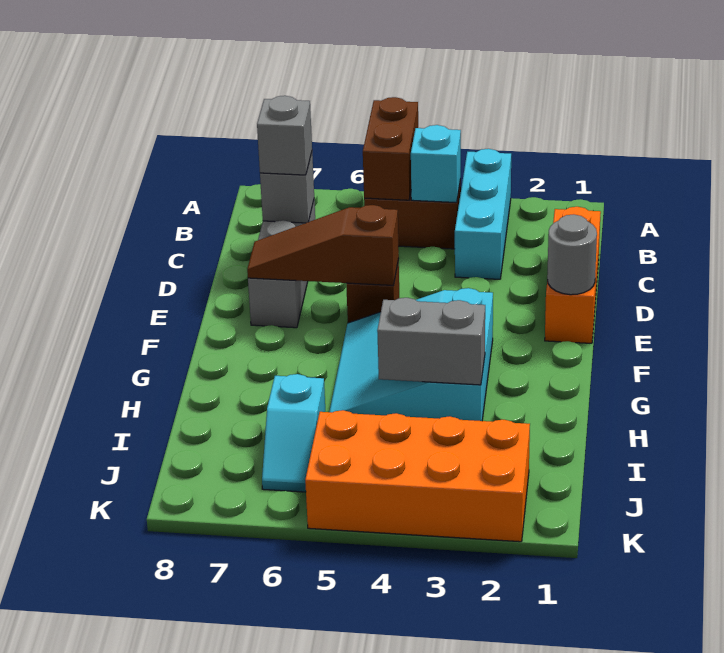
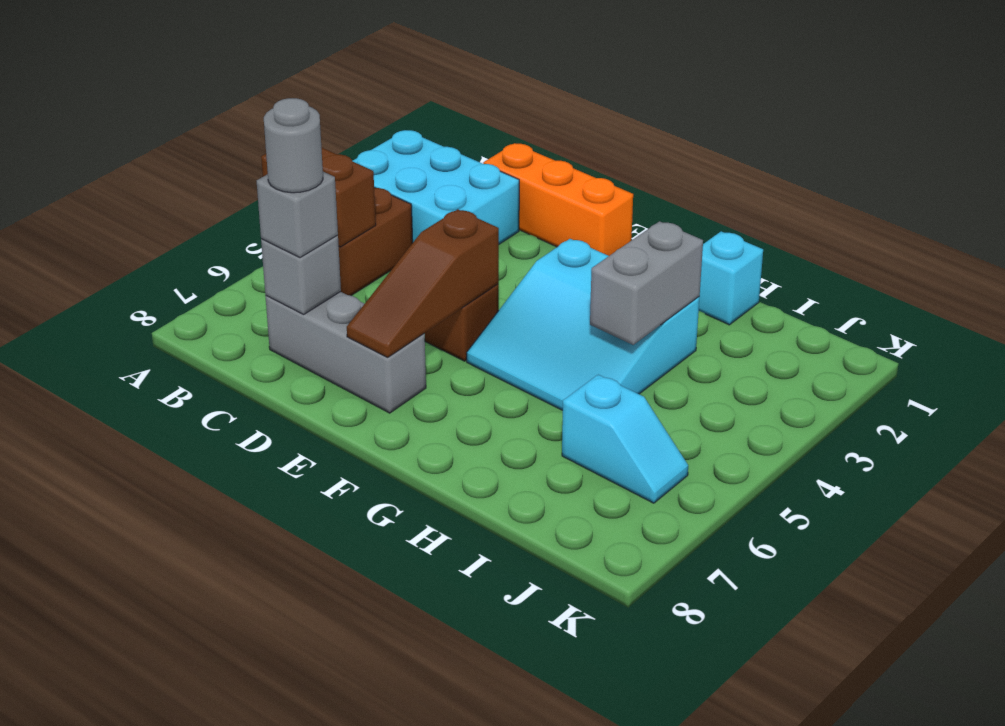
cyan 1x3 brick [455,149,511,279] -> cyan 2x3 brick [353,130,519,244]
cyan 1x1 brick [411,125,461,203] -> cyan 1x1 brick moved to [699,231,763,325]
grey 1x1 round brick [547,214,597,295] -> grey 1x1 round brick moved to [264,98,323,193]
orange 2x4 brick [305,410,530,542] -> none

